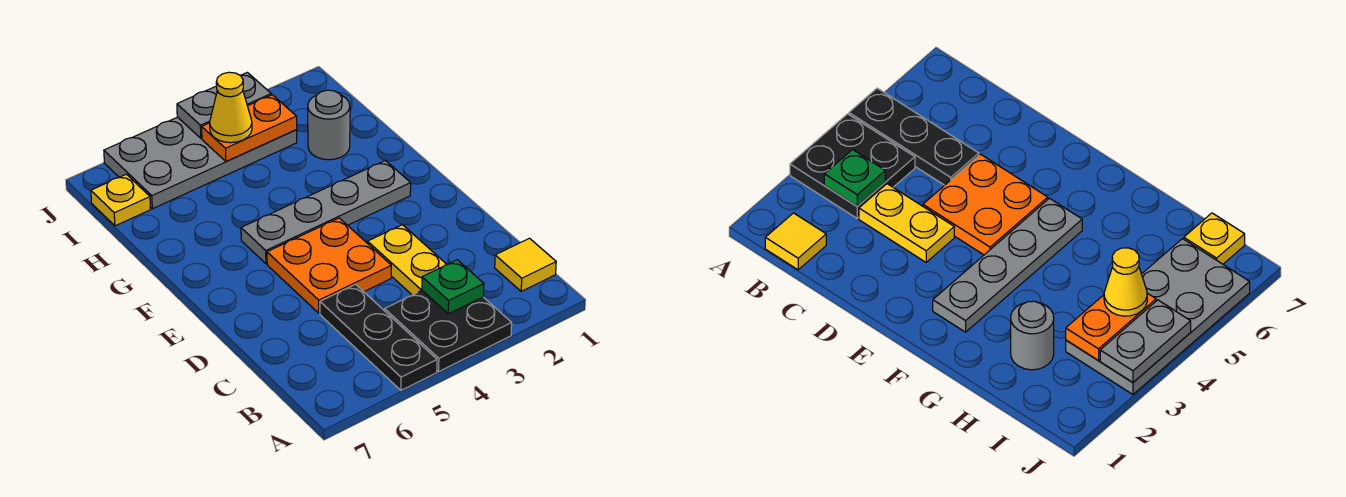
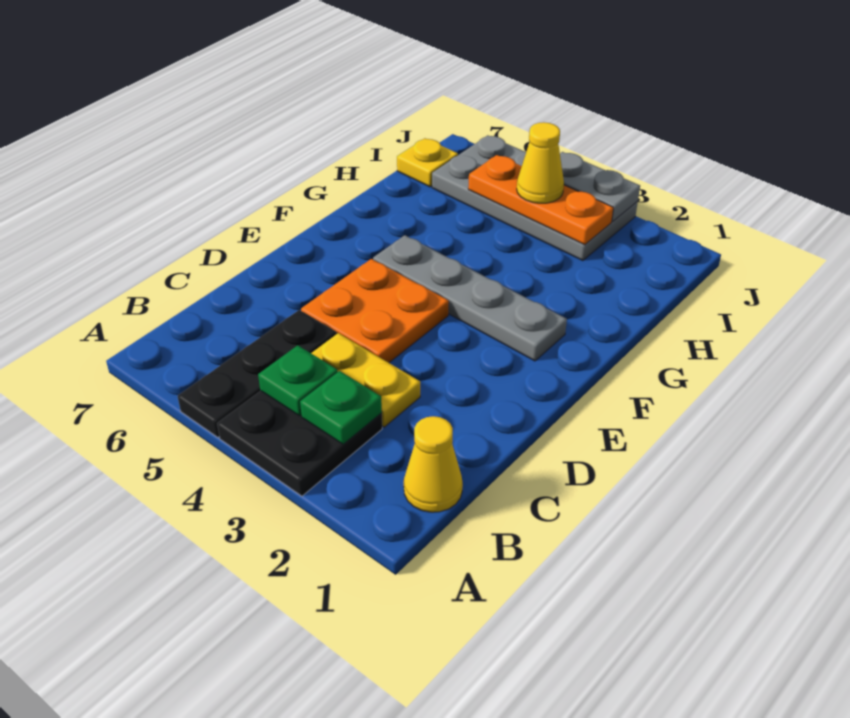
yellow 1x1 tile [495,238,556,291] -> yellow 1x1 cone [404,416,463,512]
none -> green 1x1 plate [258,345,338,416]
yellow 1x2 plate [368,225,447,295] -> yellow 1x2 plate turned to [311,333,420,427]
grey 1x1 round brick [308,90,350,160] -> none
orange 1x2 plate [202,95,297,161] -> orange 1x3 plate [468,155,613,245]

